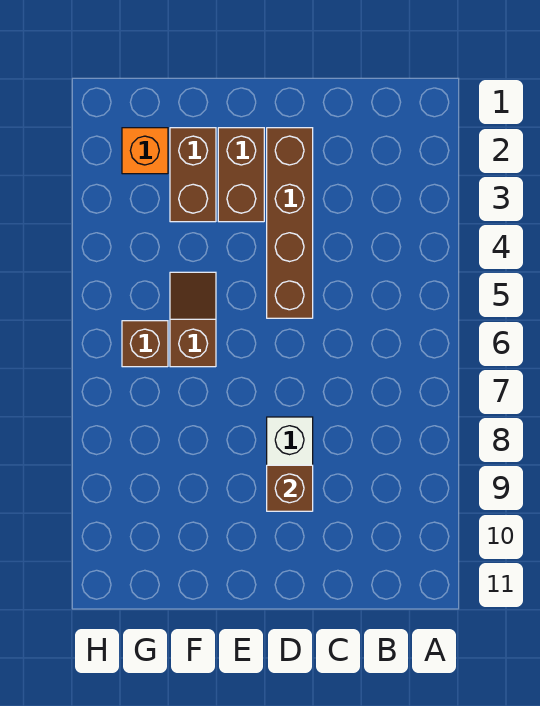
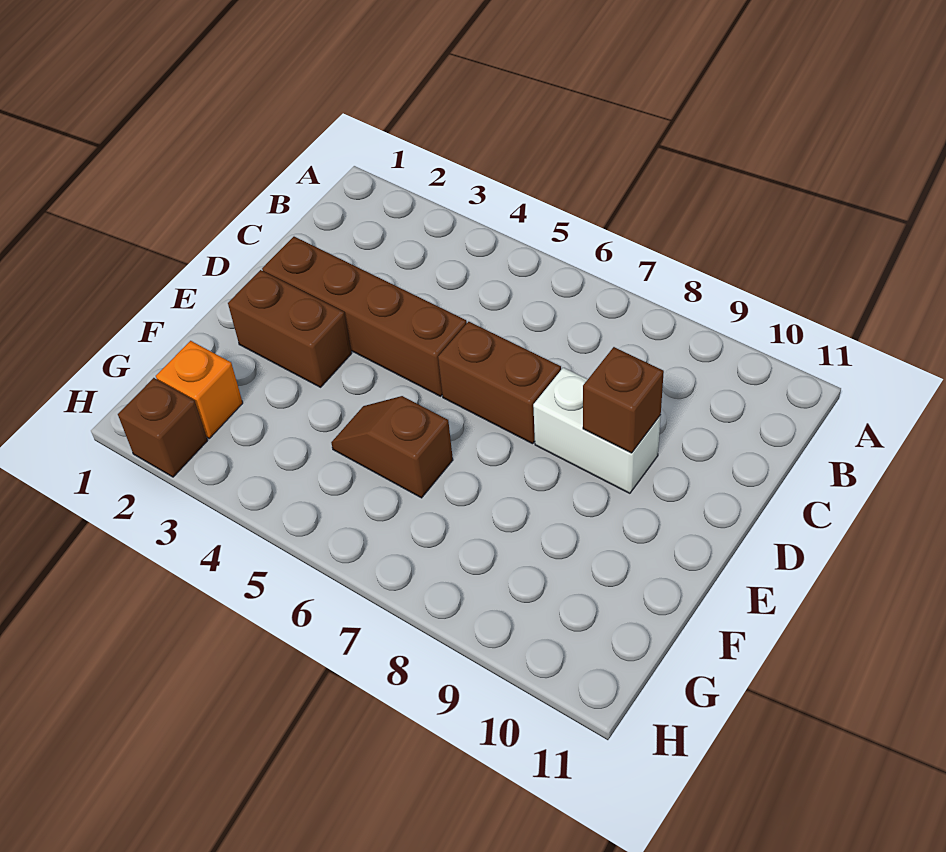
brown 1x2 brick [170,128,216,222] -> brown 1x2 brick moved to [438,322,561,444]
brown 1x1 brick [122,321,168,367] -> brown 1x1 brick moved to [118,378,208,477]

